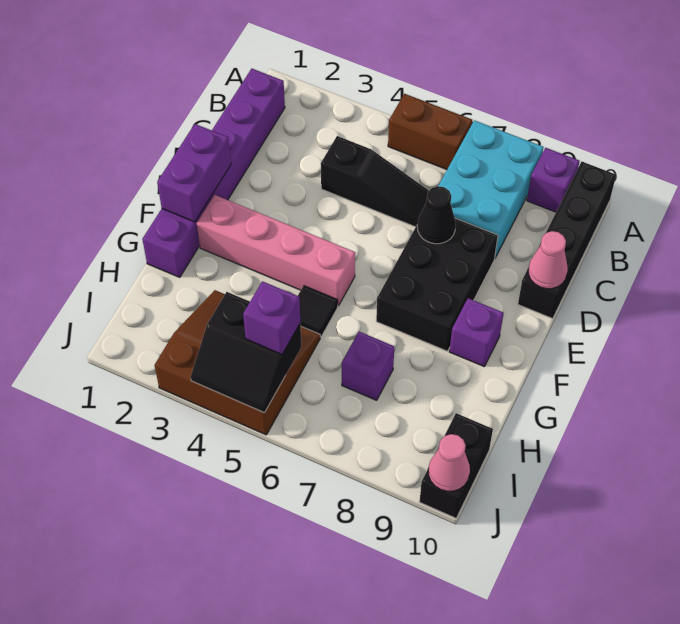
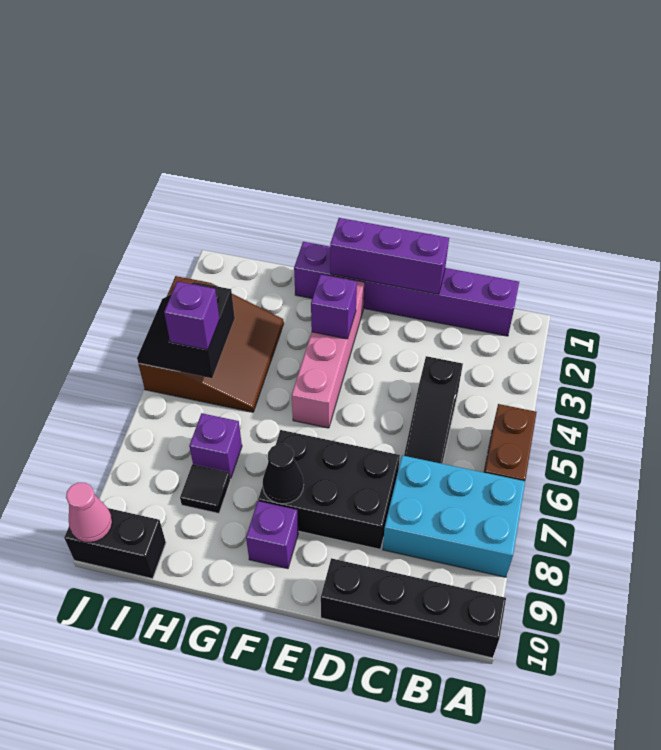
purple 1x1 brick [527,148,580,212] -> purple 1x1 brick moved to [311,274,357,339]
black 1x1 cone [417,186,456,244] -> black 1x1 cone moved to [263,444,304,504]
pink 1x1 cone [528,231,568,289] -> none
purple 1x2 brick [157,124,231,222] -> purple 1x3 brick [330,218,449,294]
black 1x1 tile [298,286,338,337] -> black 1x1 tile moved to [180,464,230,513]

